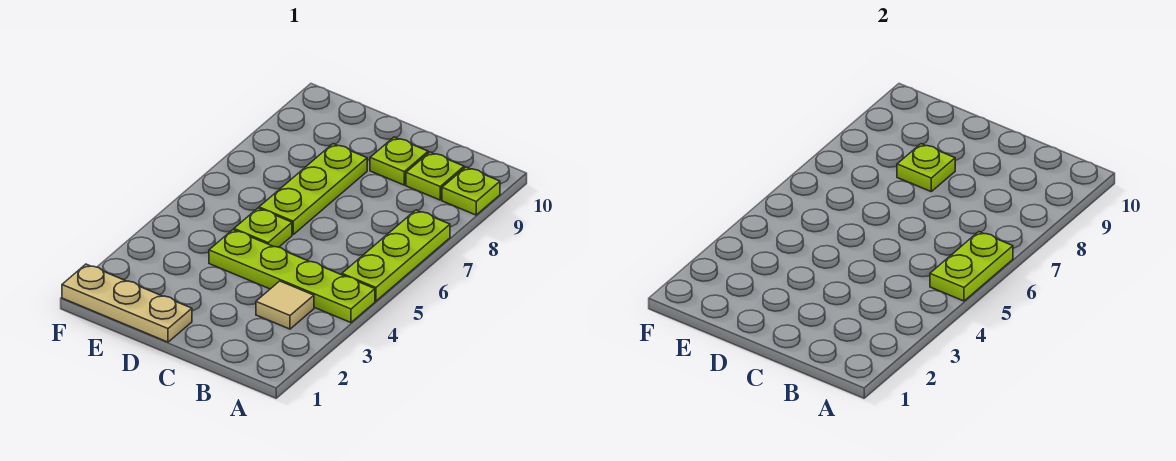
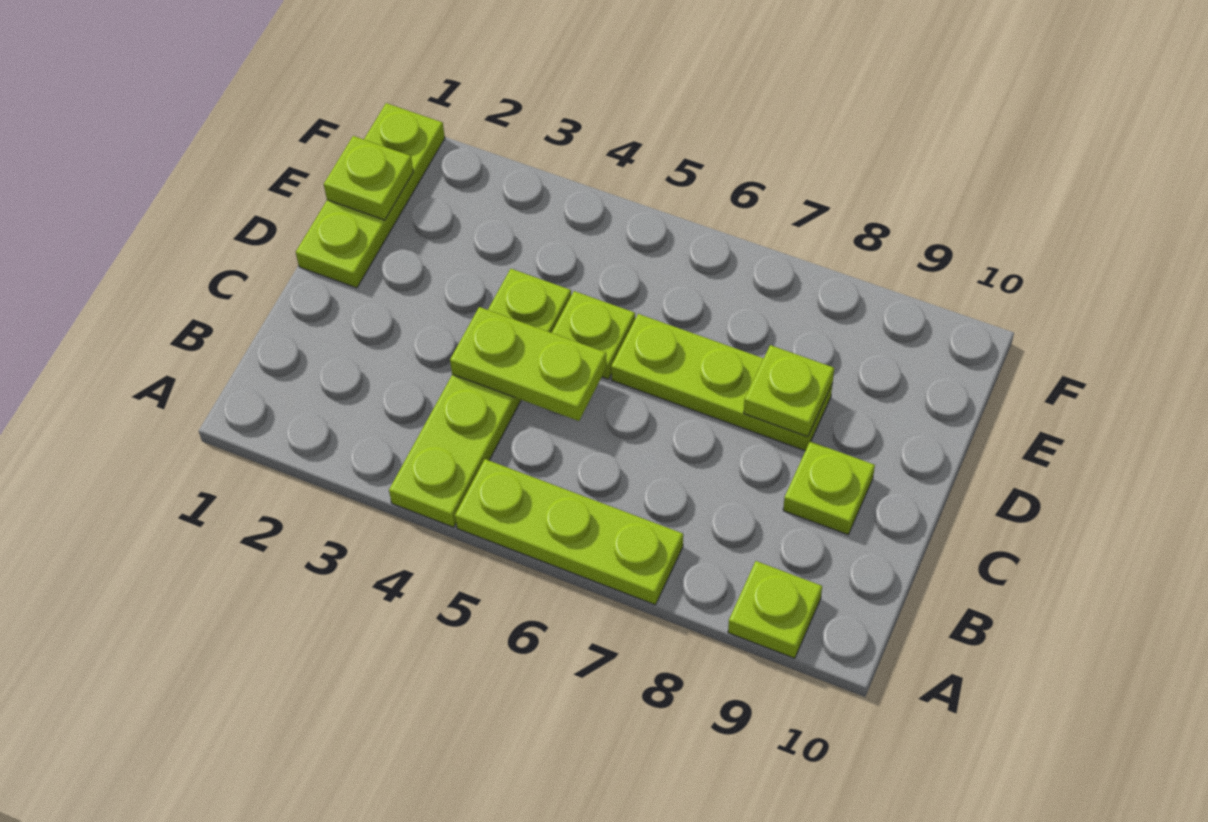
lime 1x2 plate [930,232,1013,301] -> lime 1x2 plate moved to [450,307,607,421]
tan 1x1 tile [256,281,314,329] -> none
lime 1x1 plate [406,152,464,200] -> lime 1x1 plate moved to [324,136,413,220]
tan 1x3 plate [62,264,192,342] -> lime 1x3 plate [296,103,445,288]

